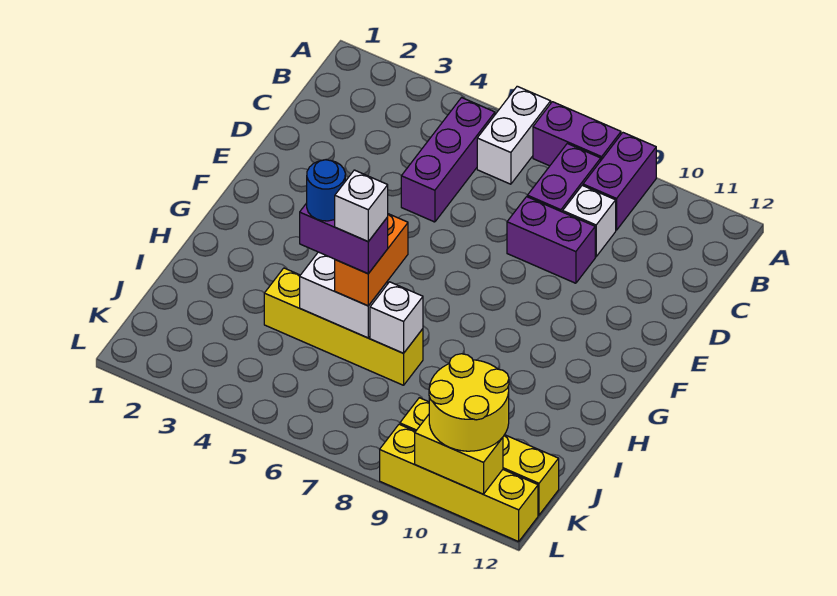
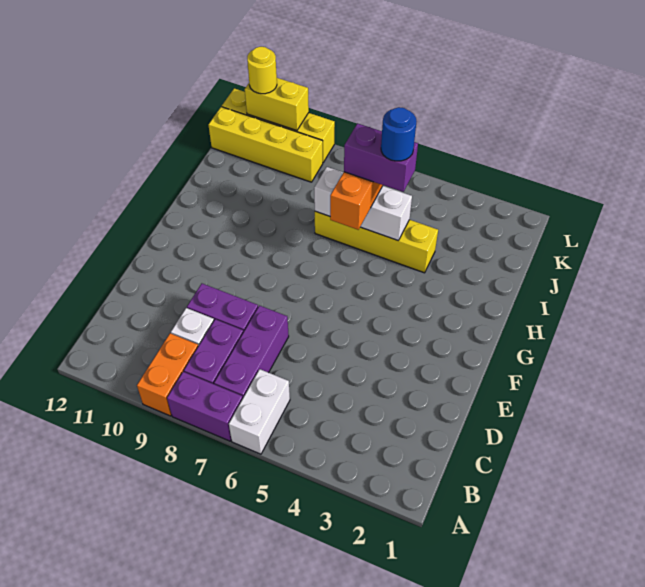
purple 1x2 brick [583,133,656,230] -> orange 1x2 brick [137,333,198,416]
purple 1x3 brick [401,98,495,222] -> purple 1x3 brick moved to [214,306,289,397]
white 1x1 brick [335,170,388,241] -> none
yellow 2x2 round brick [429,354,509,451] -> yellow 1x1 round brick [247,47,277,94]

